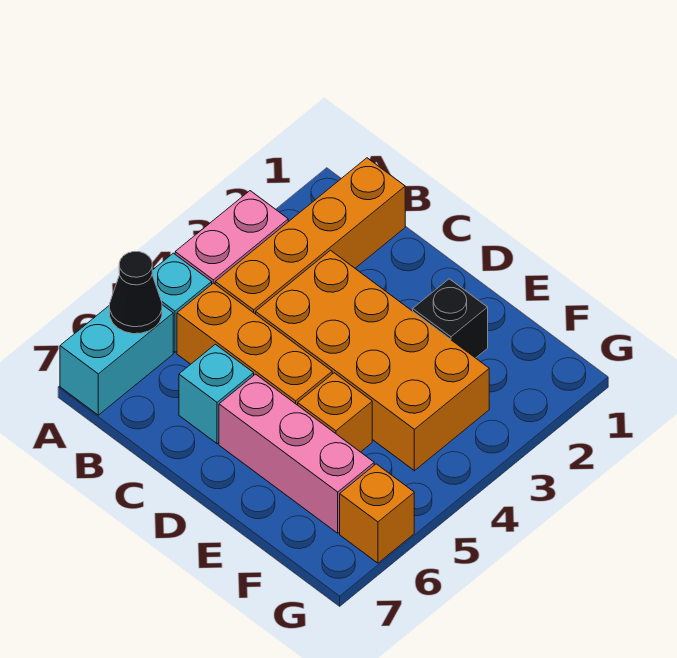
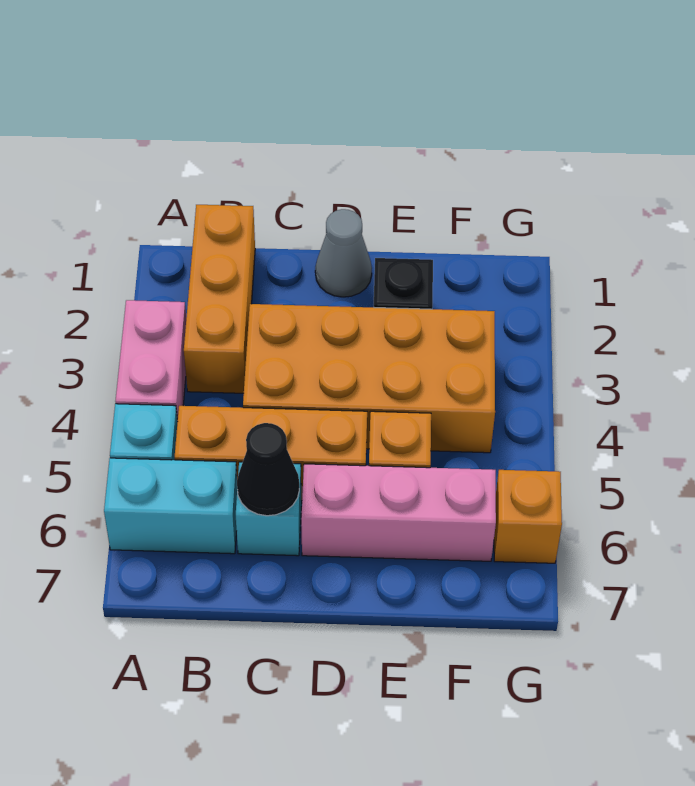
cyan 1x2 brick [60,305,173,415] -> cyan 1x2 brick turned to [104,458,237,554]
black 1x1 cone [110,251,162,334] -> black 1x1 cone moved to [237,423,299,516]
orange 1x4 brick [215,158,405,314] -> orange 1x3 brick [184,205,255,393]
none -> grey 1x1 cone [315,209,372,297]

